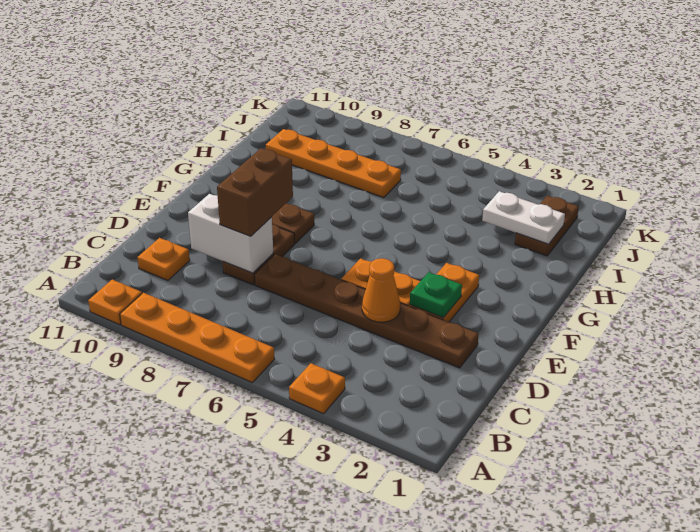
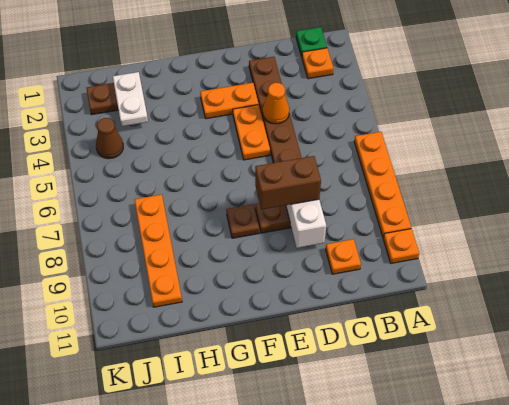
orange 1x1 plate [289,363,345,414] -> orange 1x1 plate moved to [302,48,333,79]
green 1x1 plate [410,272,462,318] -> green 1x1 plate moved to [296,27,327,57]
none -> brown 1x1 cone [96,118,123,159]

